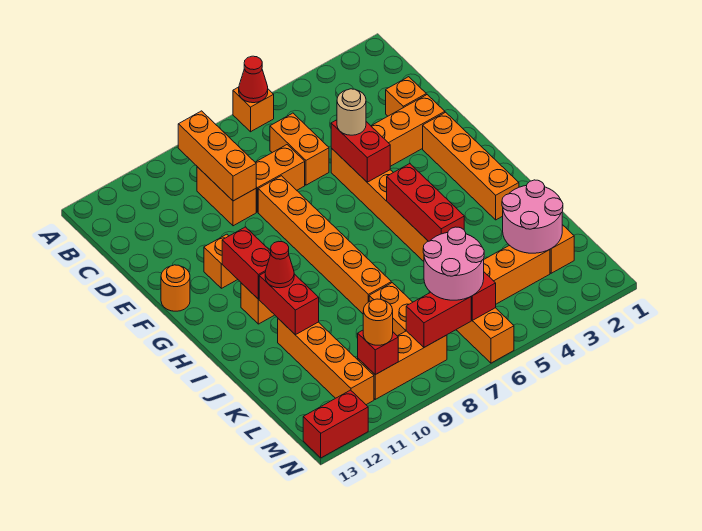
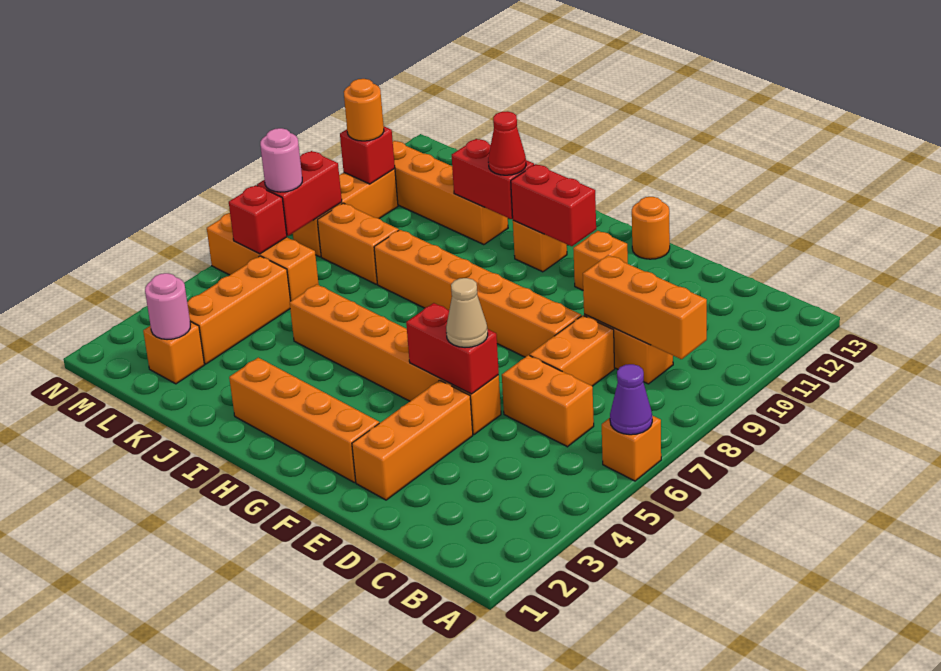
red 1x1 cone [239,56,268,103] -> purple 1x1 cone [610,364,652,435]
orange 1x1 brick [386,77,426,116] -> none
tan 1x1 round brick [337,89,366,135] -> tan 1x1 cone [446,278,488,348]
red 1x3 brick [387,164,464,241] -> none
pink 2x2 round brick [502,180,563,253] -> pink 1x1 round brick [145,273,191,340]
pink 2x2 round brick [423,227,484,300] -> pink 1x1 round brick [260,128,302,192]
red 1x2 brick [303,390,368,458] -> none

